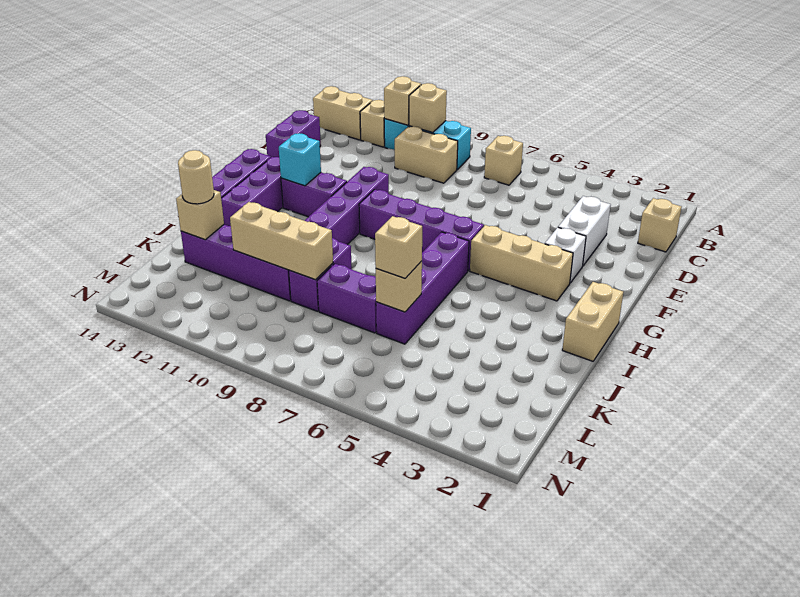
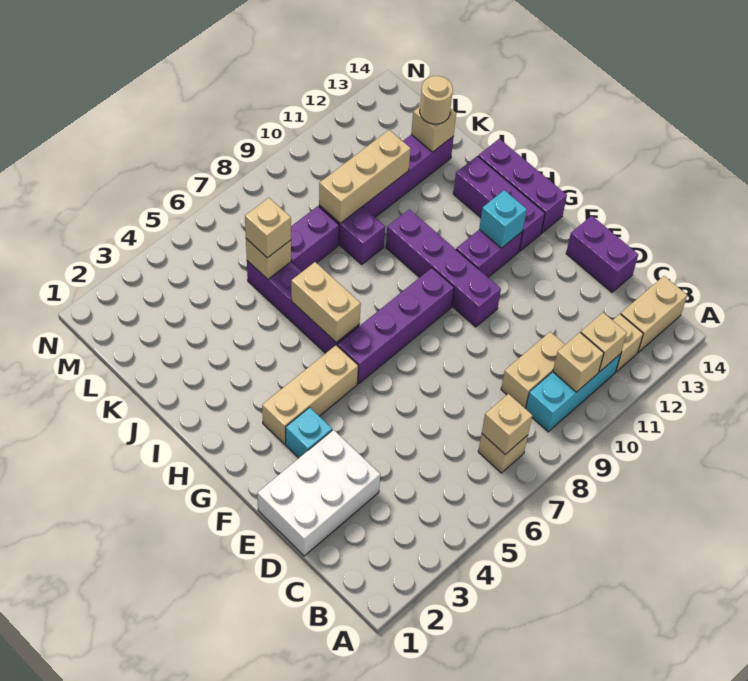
tan 1x1 brick [638,198,681,252] -> tan 1x1 brick moved to [482,394,532,454]
white 1x2 brick [558,196,611,266] -> white 2x3 brick [257,430,380,556]
white 1x1 brick [545,227,586,283] -> cyan 1x1 brick [286,407,332,458]
tan 1x2 brick [562,282,623,361] -> tan 1x2 brick moved to [291,262,361,342]

